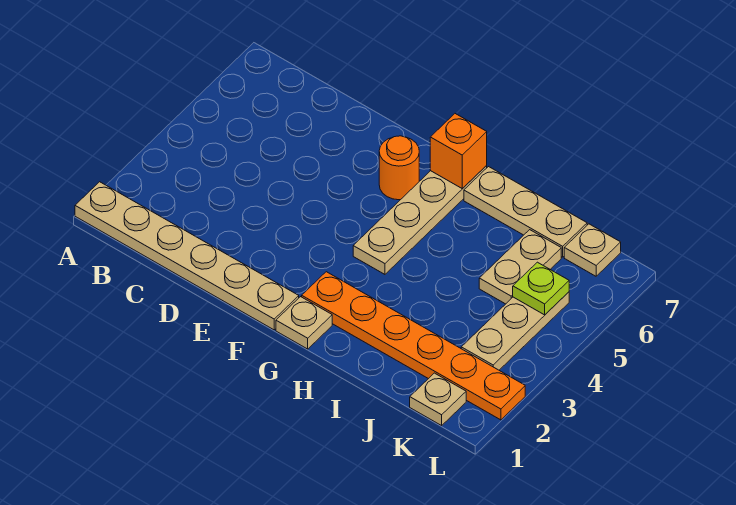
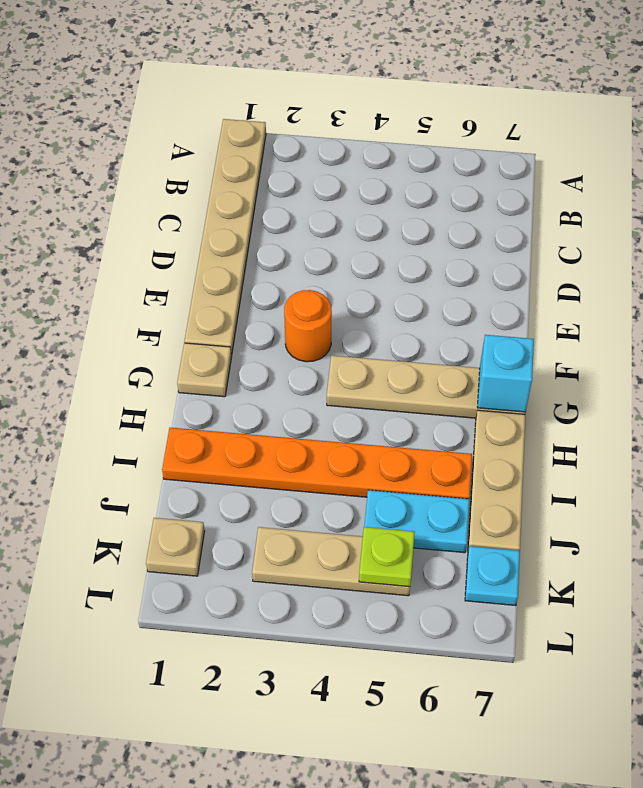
orange 1x1 round brick [379,136,419,200] -> orange 1x1 round brick moved to [284,290,332,362]
orange 1x6 plate [302,272,525,420] -> orange 1x6 plate turned to [162,428,472,499]
orange 1x1 brick [430,114,487,189] -> cyan 1x1 brick [477,335,534,412]
tan 1x2 plate [479,230,561,304] -> cyan 1x2 plate [364,490,469,553]
tan 1x1 plate [564,224,621,276] -> cyan 1x1 plate [465,546,520,606]

